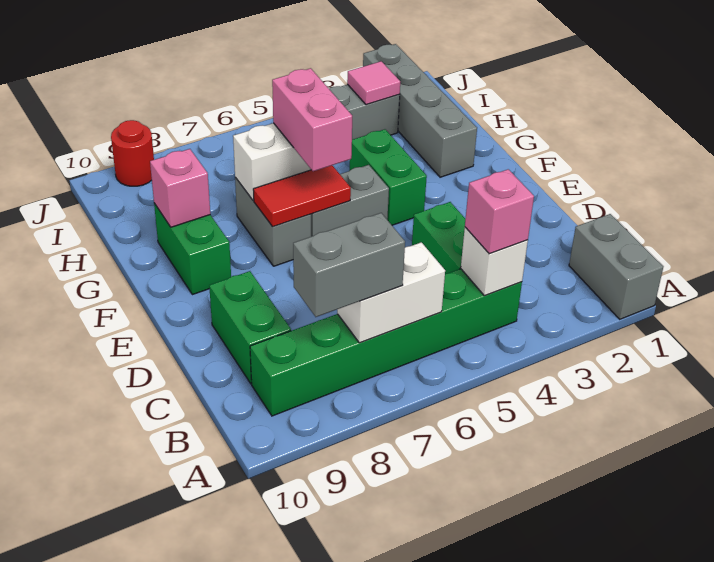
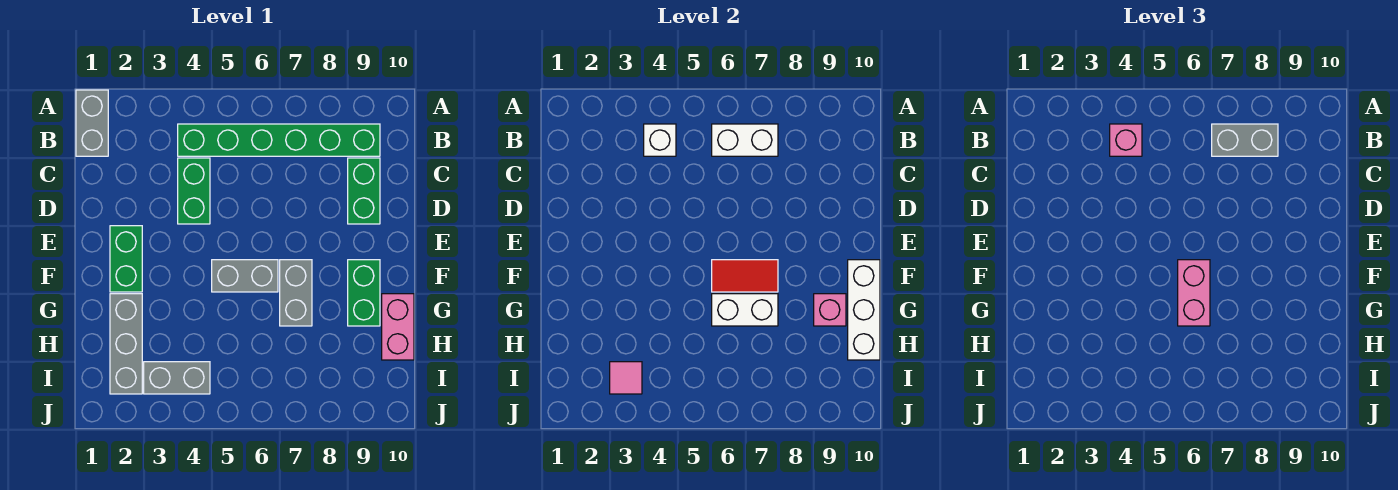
green 1x2 brick [349,129,427,225] -> green 1x2 brick moved to [110,226,142,292]
none -> white 1x3 brick [848,260,880,360]
grey 1x4 brick [363,44,477,177] -> grey 1x3 brick [110,294,142,394]
none -> pink 1x2 brick [382,294,414,360]
red 1x1 round brick [111,120,154,186] -> none

